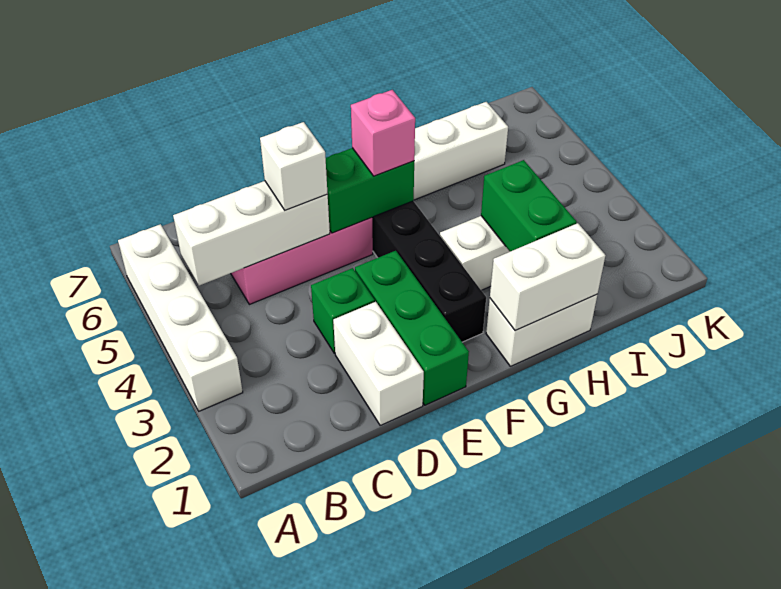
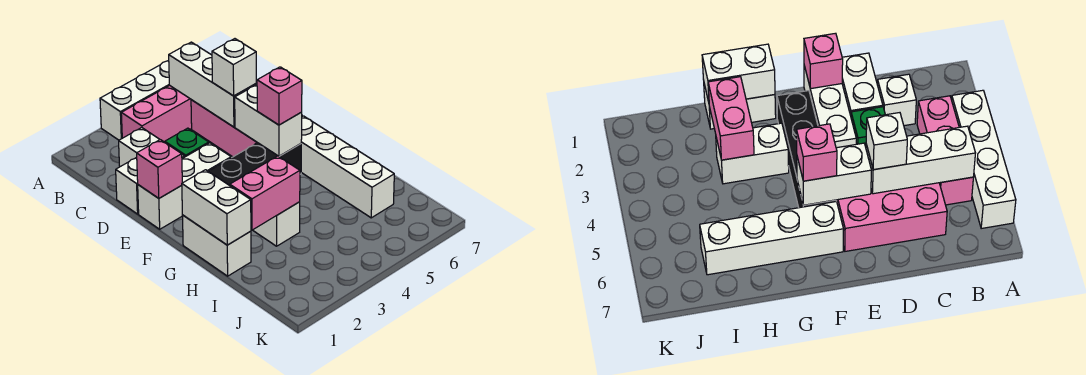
none -> pink 1x3 brick [121,85,192,142]
none -> white 1x1 brick [119,128,160,167]
green 1x3 brick [355,251,469,405] -> white 1x3 brick [138,143,231,229]
none -> pink 1x1 brick [137,140,182,198]
green 1x2 brick [326,148,414,233] -> white 1x2 brick [235,84,302,156]
green 1x2 brick [481,160,576,251] -> pink 1x2 brick [230,156,300,230]

